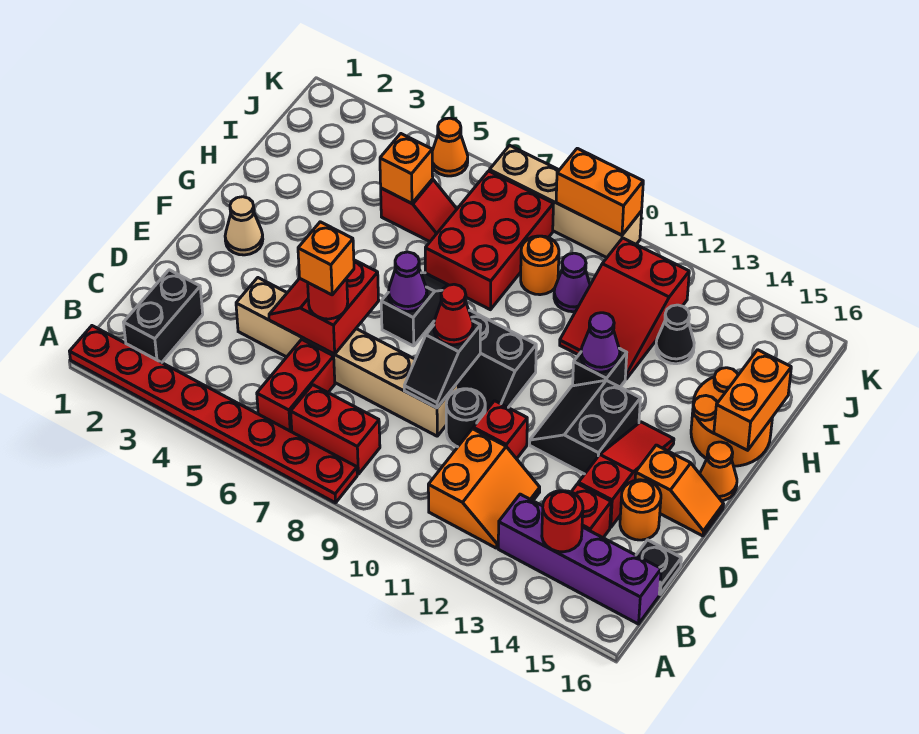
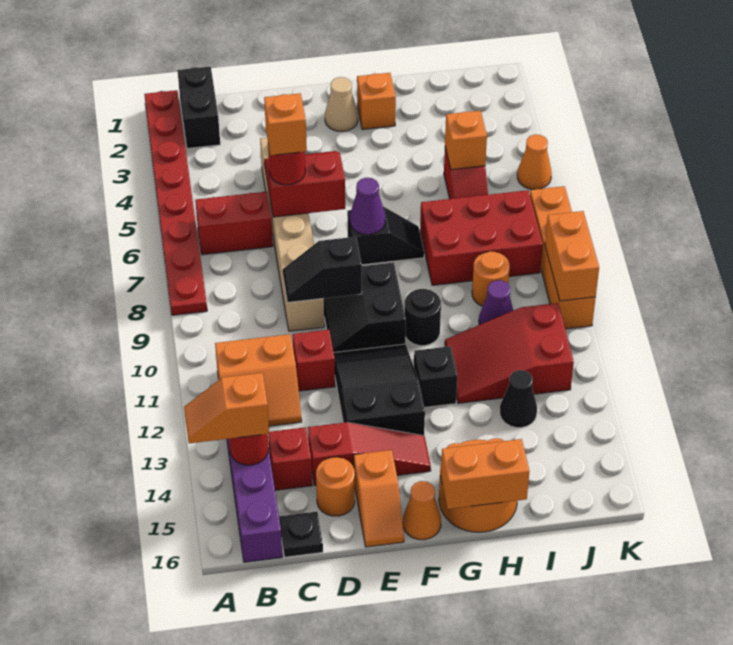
none -> orange 1x2 slope [184,373,269,443]
black 1x2 brick [124,270,203,363] -> black 1x2 brick turned to [177,67,220,148]
red 1x2 brick [291,385,380,474] -> none
black 1x1 round brick [446,389,485,447] -> black 1x1 round brick moved to [405,289,441,346]
red 1x1 cone [434,284,473,345] -> none
black 2x2 slope [530,380,640,474] -> black 2x3 slope [334,344,425,436]
none -> orange 1x1 brick [357,73,396,129]
purple 1x1 cone [581,313,620,372] -> none
tan 1x4 brick [489,145,642,258] -> orange 1x4 brick [530,186,596,329]

